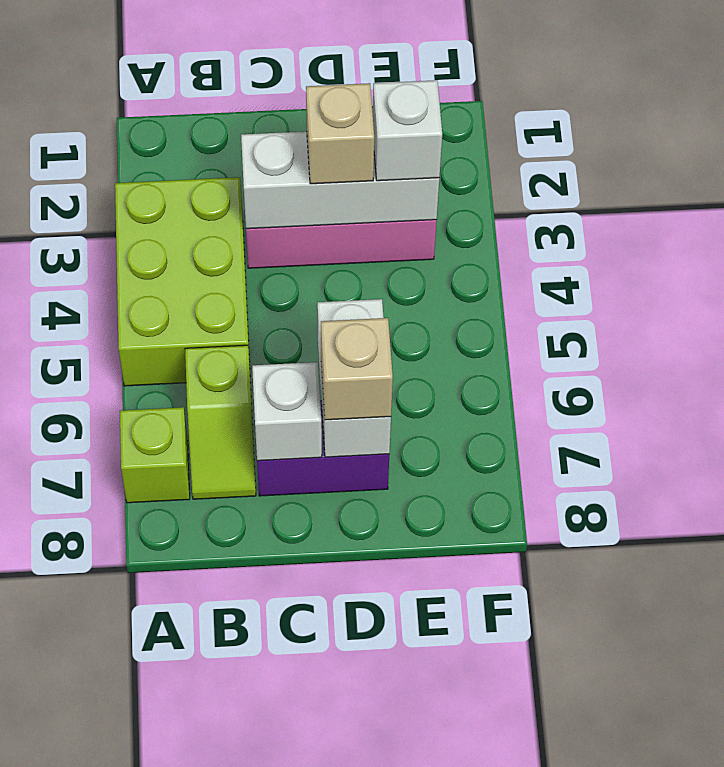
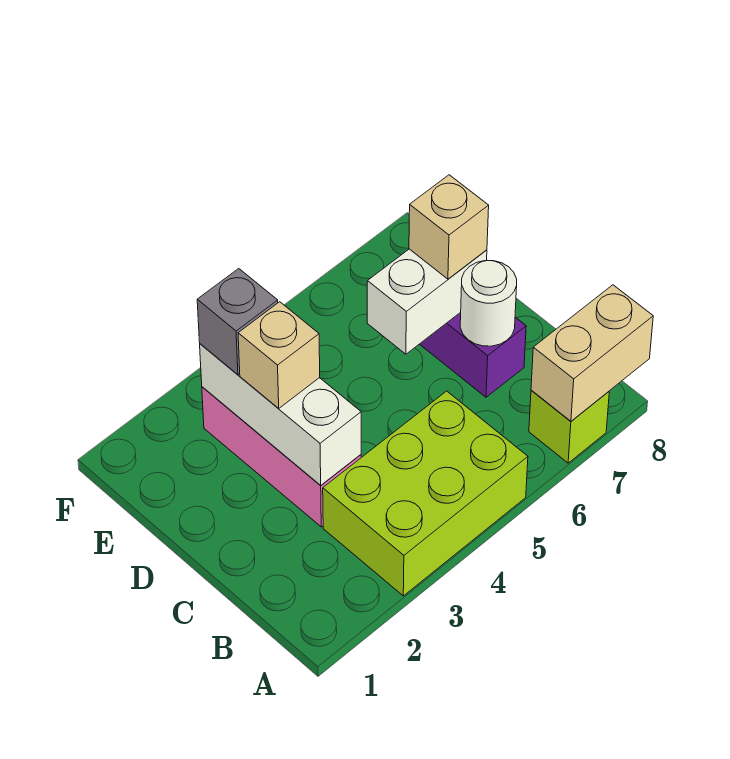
none -> tan 1x2 brick [531,285,653,421]
lime 1x2 slope [185,345,256,499] -> none
white 1x1 brick [252,362,322,461] -> white 1x1 round brick [460,261,517,346]
white 1x1 brick [373,80,442,181] -> grey 1x1 brick [197,269,278,375]

